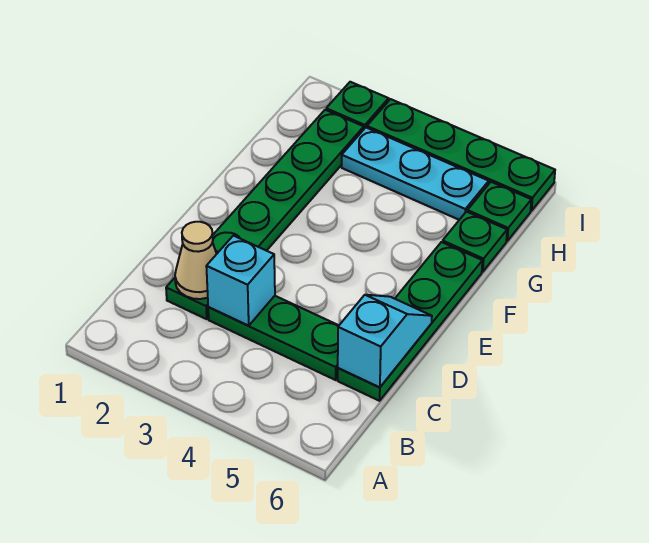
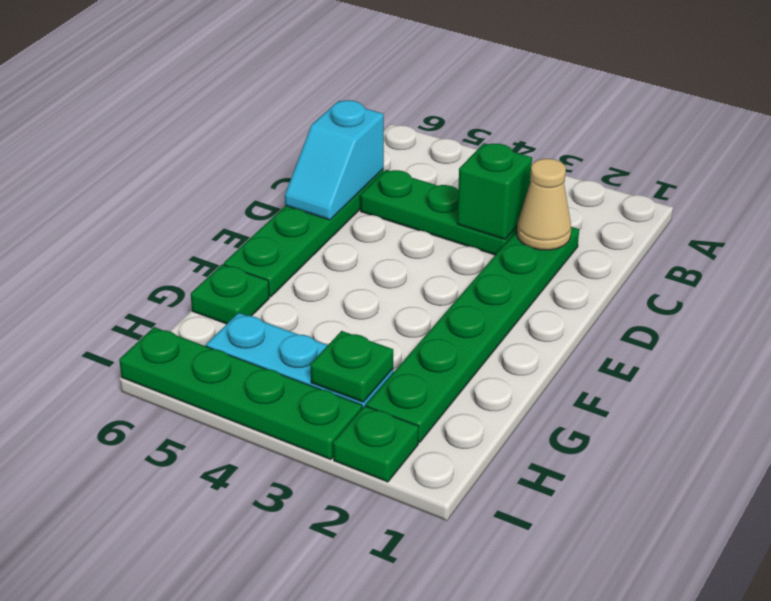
cyan 1x1 brick [206,236,275,326] -> green 1x1 brick [457,143,532,239]
green 1x1 plate [467,182,531,241] -> green 1x1 plate moved to [310,331,393,402]

